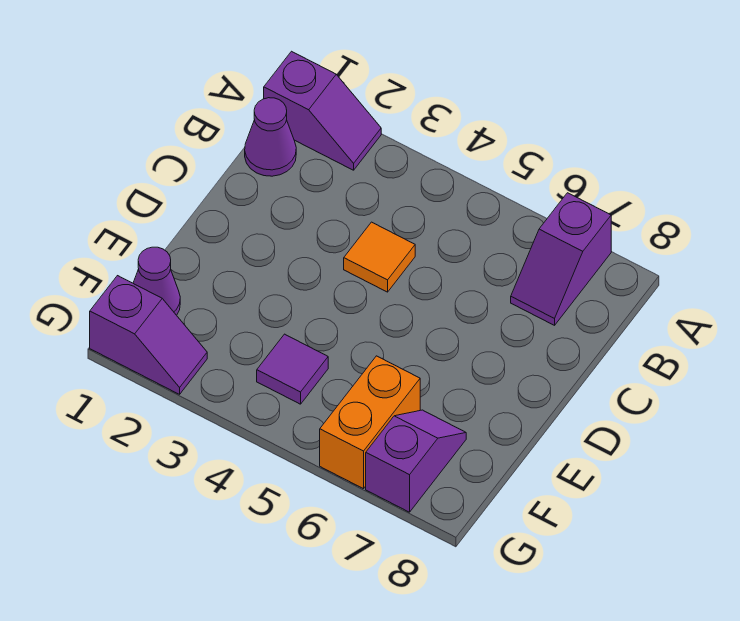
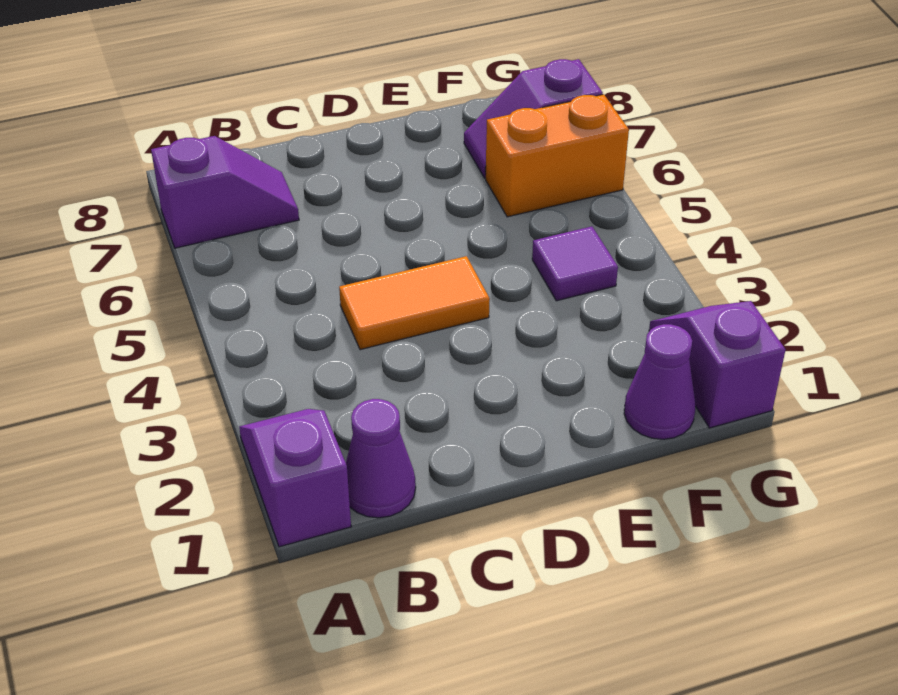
orange 1x1 tile [344,222,415,292] -> orange 1x2 tile [339,256,490,350]

